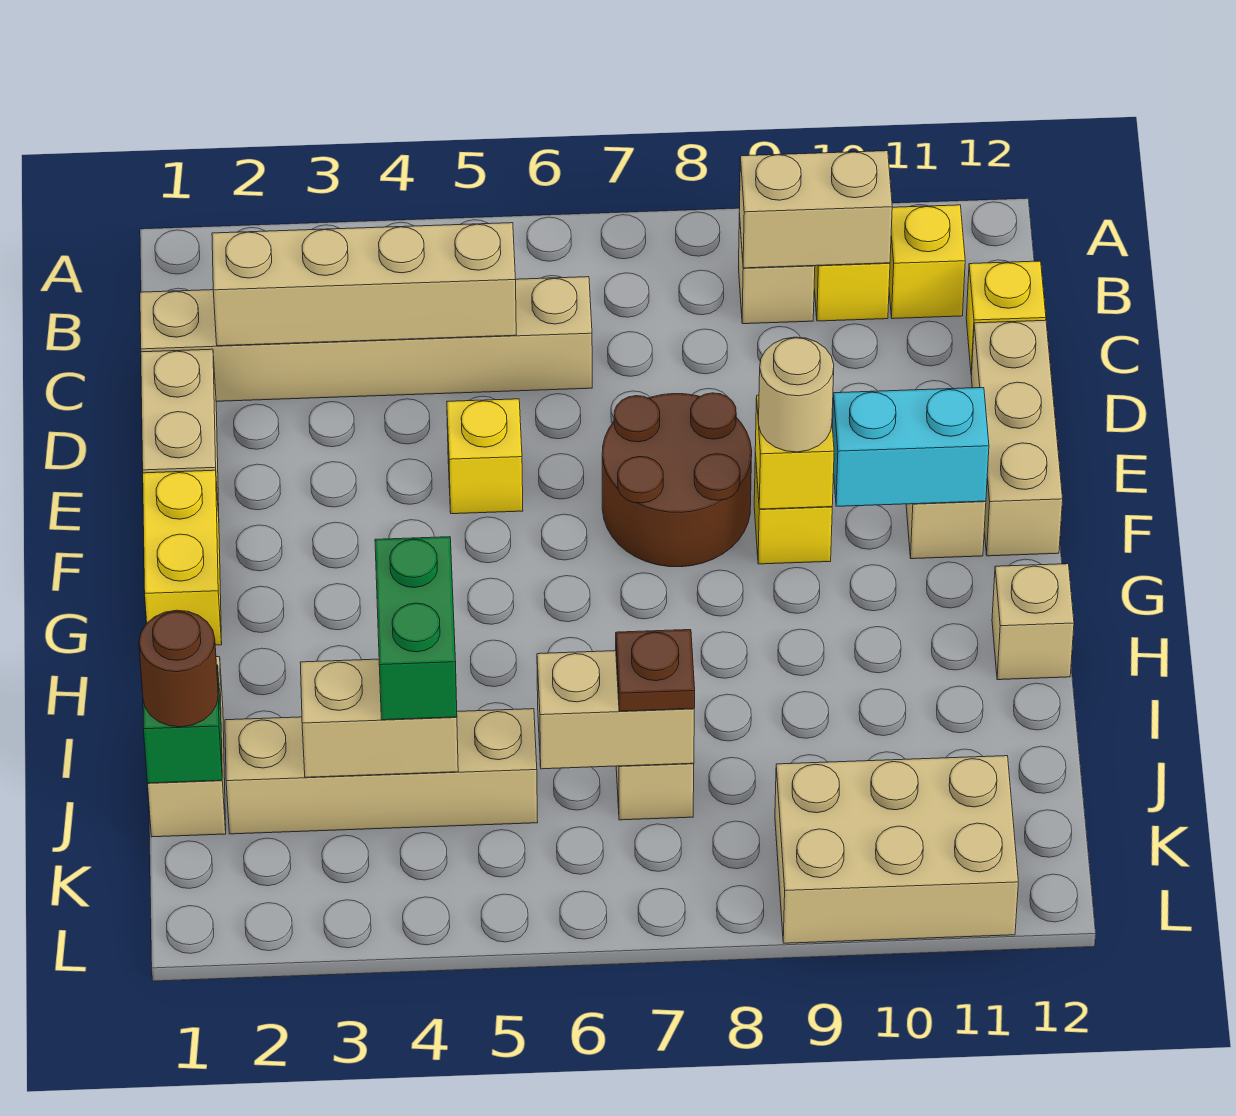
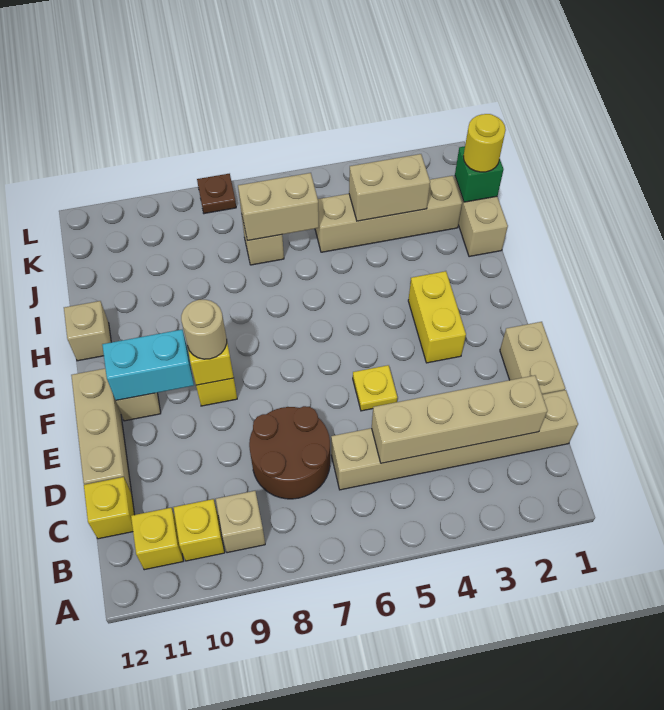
tan 1x2 brick [739,151,892,268] -> none
yellow 1x1 brick [447,399,523,514] -> yellow 1x1 plate [353,365,397,411]
brown 2x2 round brick [602,393,752,567] -> brown 2x2 round brick moved to [249,406,330,499]
yellow 1x2 brick [143,470,222,645] -> yellow 1x2 brick moved to [408,271,466,363]
green 1x2 brick [375,537,457,720] -> none
brown 1x1 round brick [139,610,218,727] -> yellow 1x1 round brick [463,114,506,172]
brown 1x1 plate [616,630,695,711] -> brown 1x1 plate moved to [197,174,236,214]
tan 2x3 brick [775,756,1018,943] -> none

